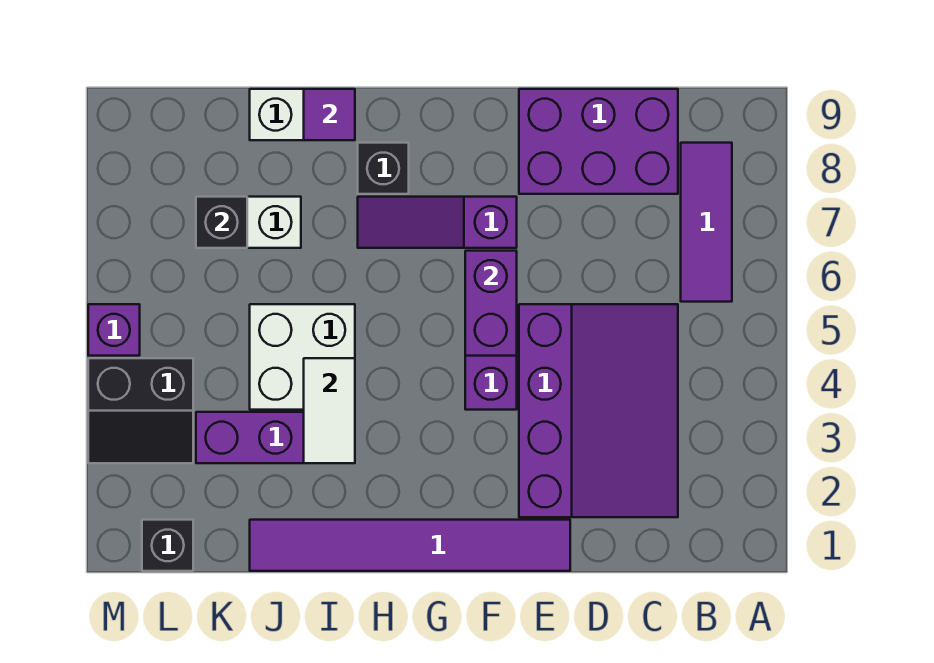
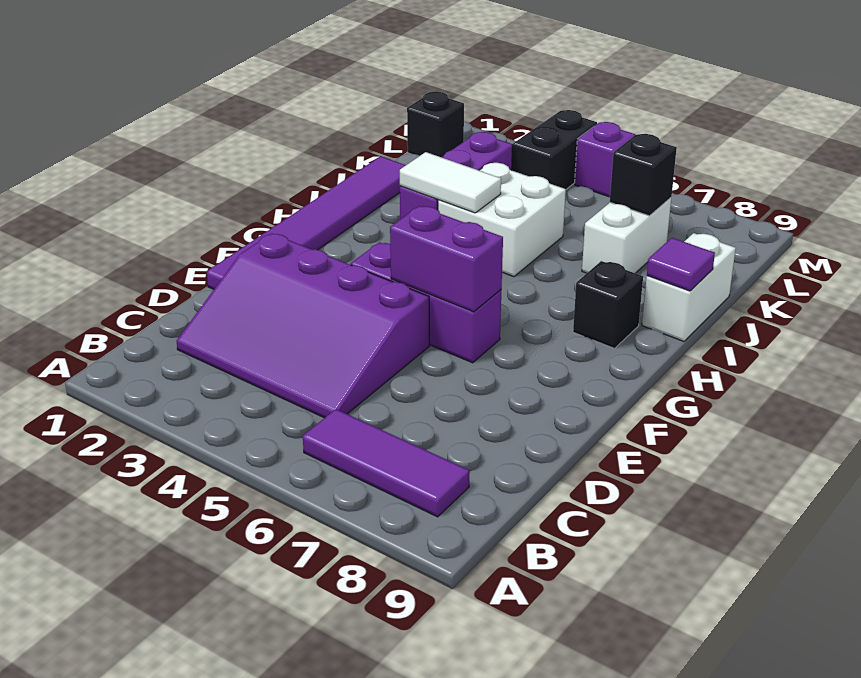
purple 2x3 brick [519,89,678,194] -> none
purple 1x3 slope [358,197,517,248] -> none

